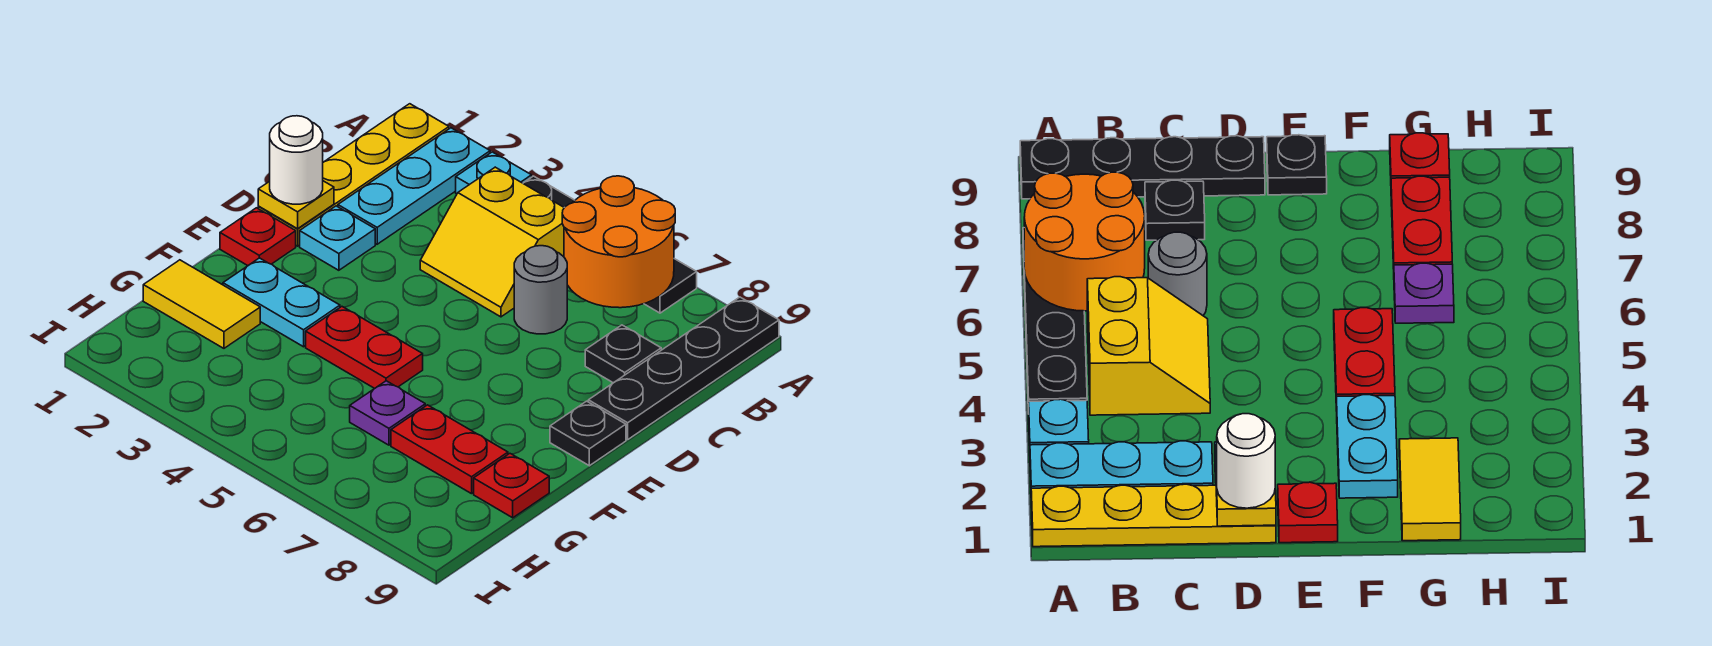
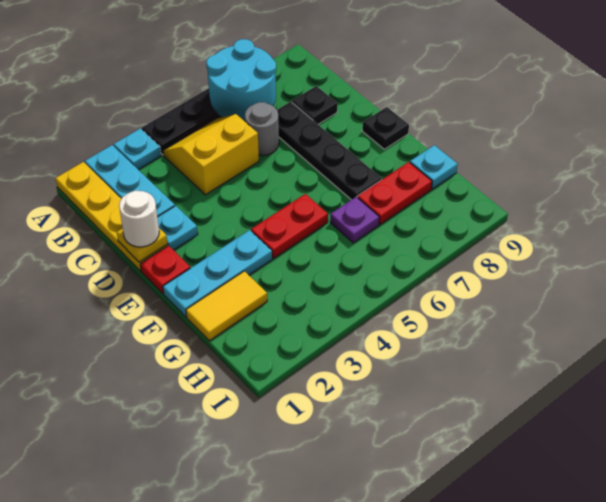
orange 2x2 round brick [562,176,675,308] -> cyan 2x2 round brick [206,39,276,121]
black 1x4 plate [588,297,779,440] -> black 1x4 plate moved to [277,102,382,200]
yellow 2x2 slope [420,167,564,317] -> yellow 2x2 slope turned to [163,114,259,195]
cyan 1x2 plate [223,258,340,347] -> cyan 1x3 plate [163,230,272,317]
red 1x1 plate [474,454,549,518] -> cyan 1x1 plate [410,145,458,189]

